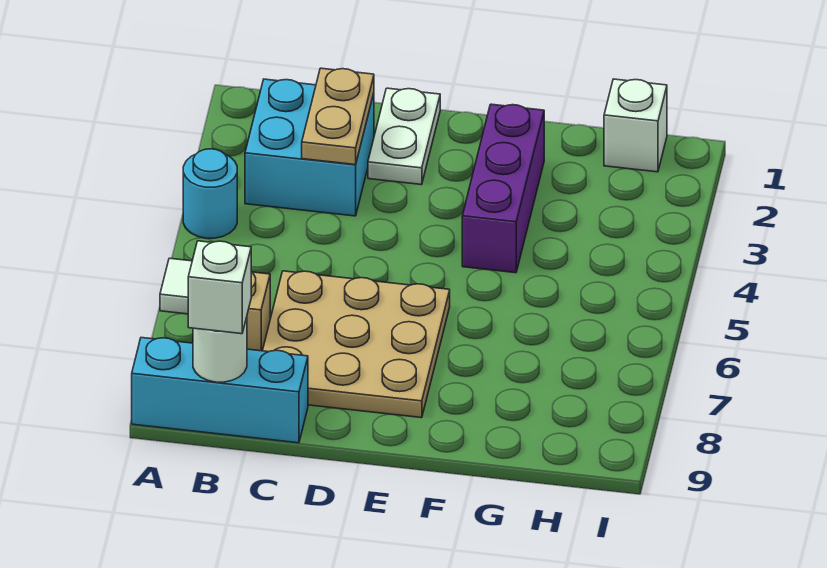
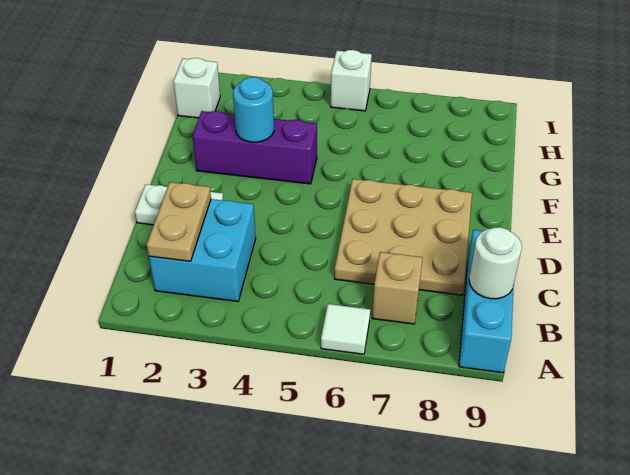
cyan 1x1 round brick [183,149,237,238] -> cyan 1x1 round brick moved to [233,77,274,142]
white 1x1 brick [188,241,251,334] -> white 1x1 brick moved to [331,50,372,111]
tan 1x2 plate [302,68,374,165] -> tan 1x2 plate turned to [147,182,211,261]

